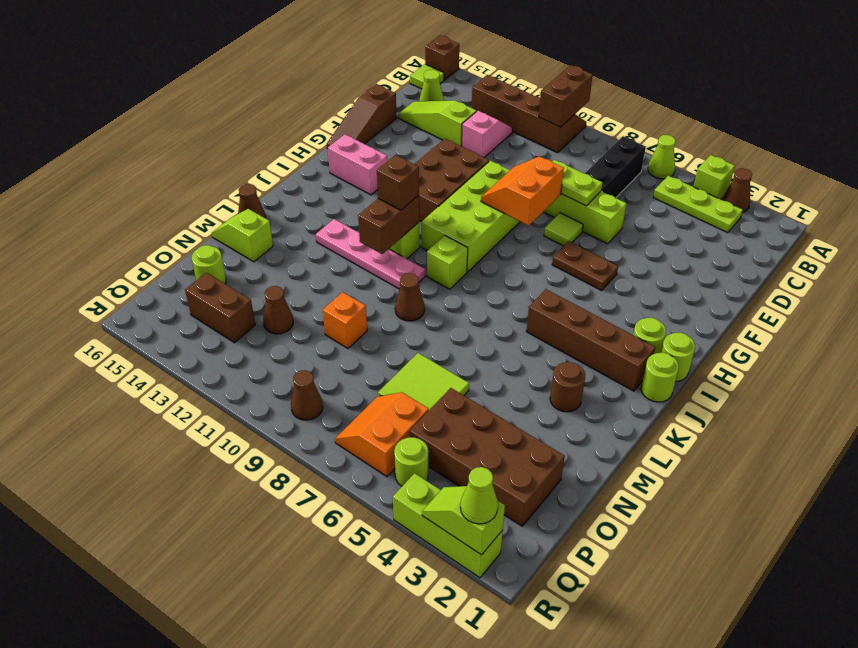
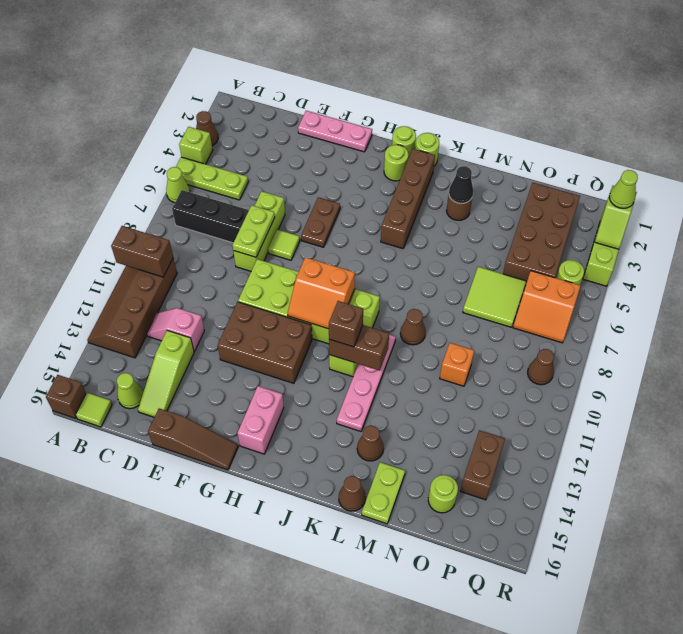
lime 1x3 plate [653,176,743,233] -> lime 1x3 plate turned to [176,157,248,200]
none -> pink 1x3 plate [298,111,372,152]
orange 2x2 slope [481,156,564,226] -> orange 2x2 slope moved to [288,257,355,329]
none -> black 1x1 cone [449,166,473,203]
lime 1x2 slope [212,209,273,262] -> lime 1x2 plate [362,462,405,524]
brown 1x1 cone [263,286,293,334] -> brown 1x1 cone moved to [357,426,384,461]

